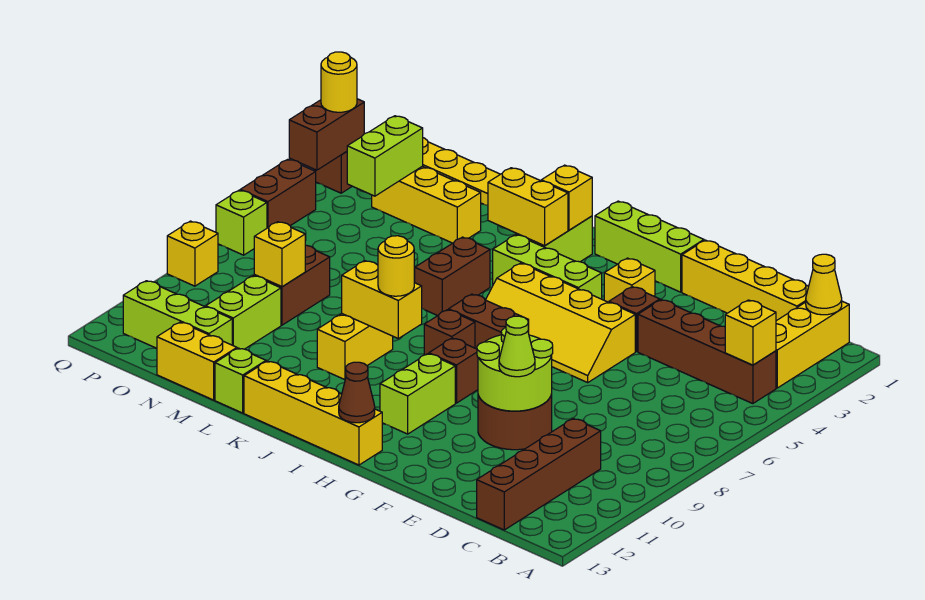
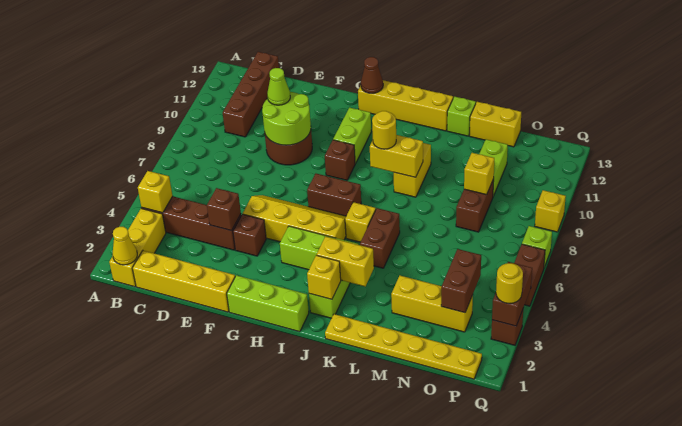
yellow 1x1 brick [604,258,655,302] -> yellow 1x1 brick moved to [345,202,376,242]
brown 1x1 brick [424,310,475,355] -> brown 1x1 brick moved to [207,188,241,231]
lime 1x3 brick [123,281,232,348] -> none
lime 1x2 brick [347,116,423,196] -> brown 1x2 brick [441,249,481,313]

